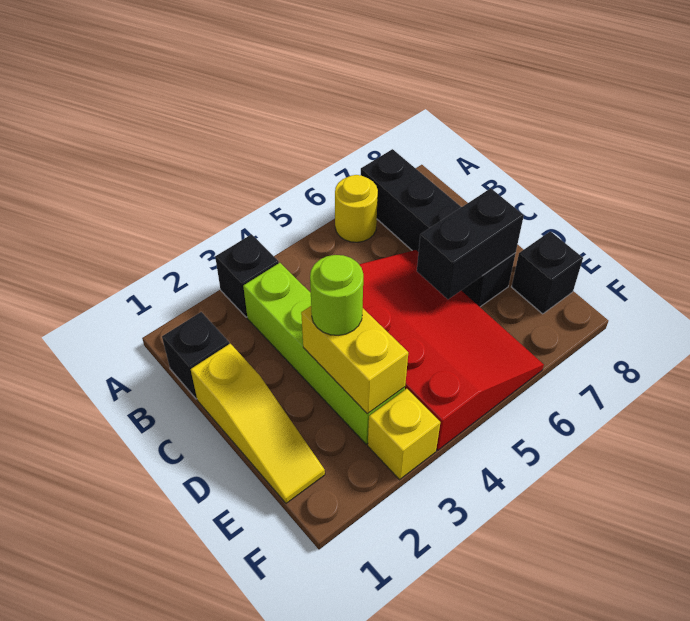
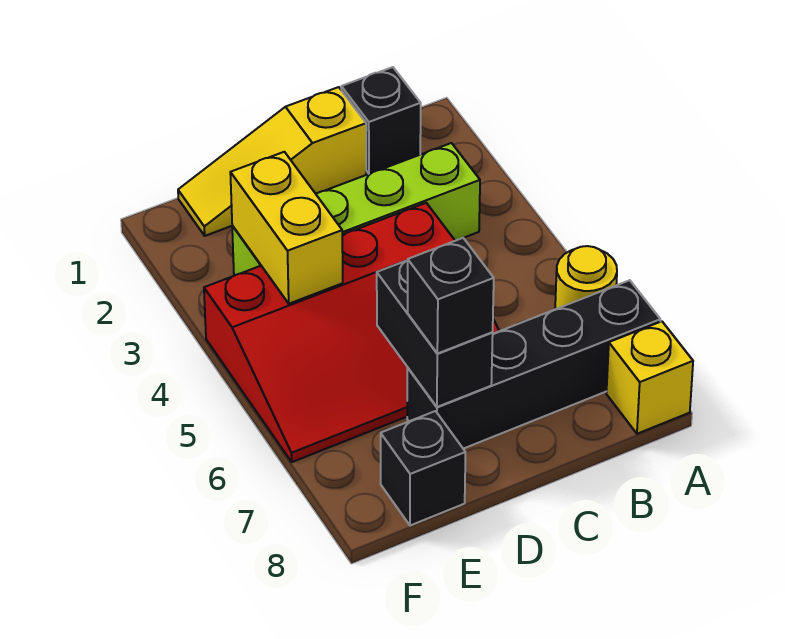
black 1x1 brick [215,234,279,317] -> black 1x1 brick moved to [408,238,494,354]
yellow 1x2 brick [301,306,408,414] -> yellow 1x2 brick turned to [230,152,343,304]
lime 1x1 round brick [310,255,363,335] -> none
yellow 1x1 brick [368,389,440,480] -> yellow 1x1 brick moved to [606,321,693,434]

